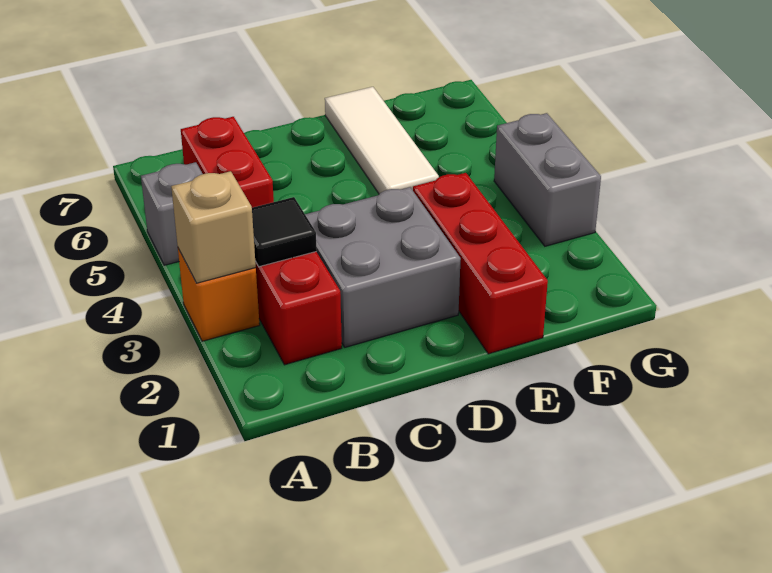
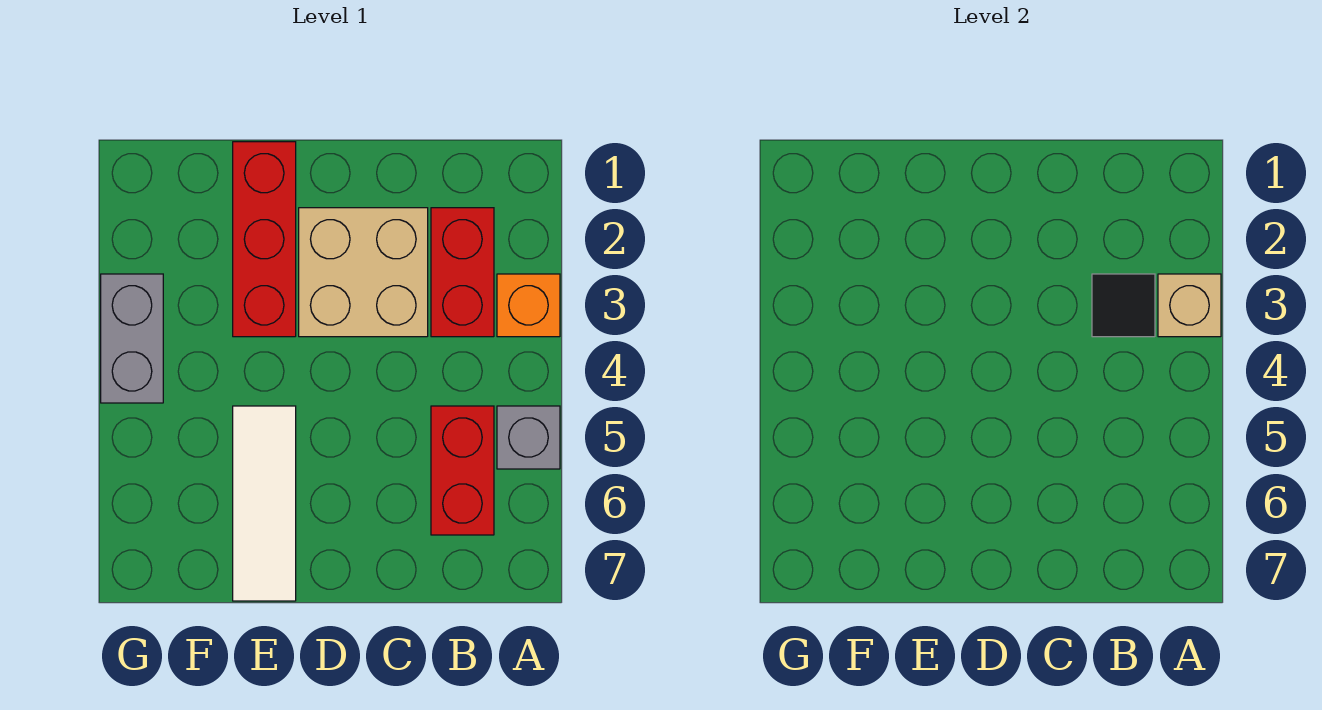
grey 2x2 brick [305,187,461,347] -> tan 2x2 brick [299,208,428,337]

